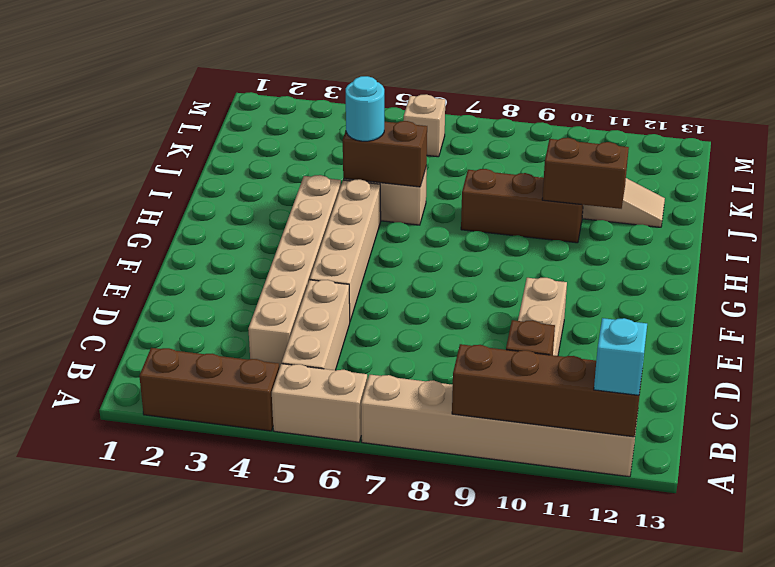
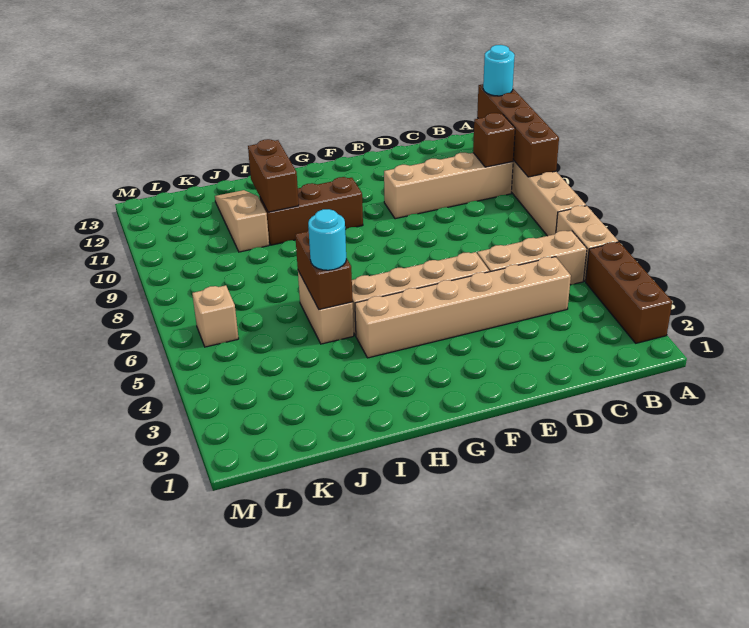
cyan 1x1 brick [594,318,647,395] -> cyan 1x1 round brick [483,45,515,96]
brown 1x3 brick [461,169,583,243] -> brown 1x3 brick turned to [260,177,363,245]

